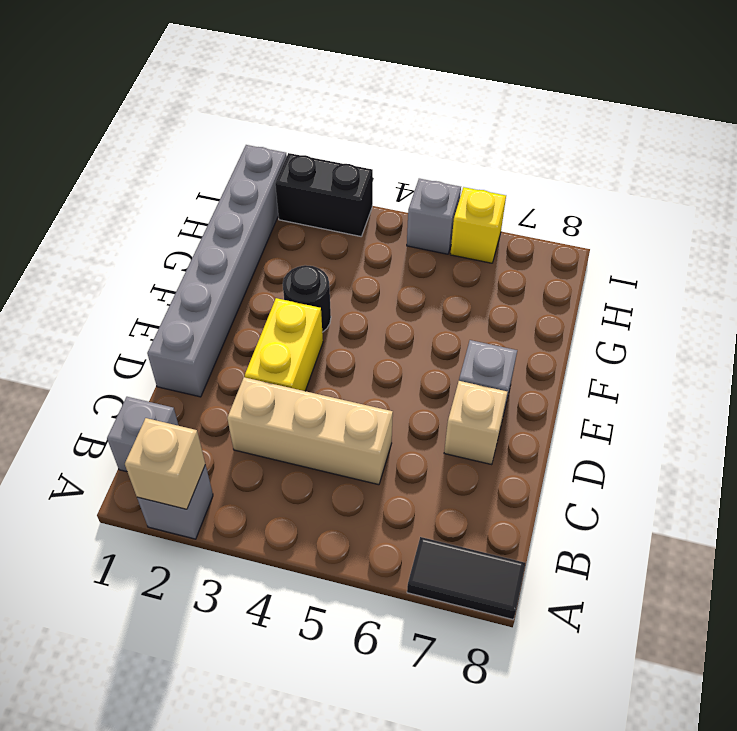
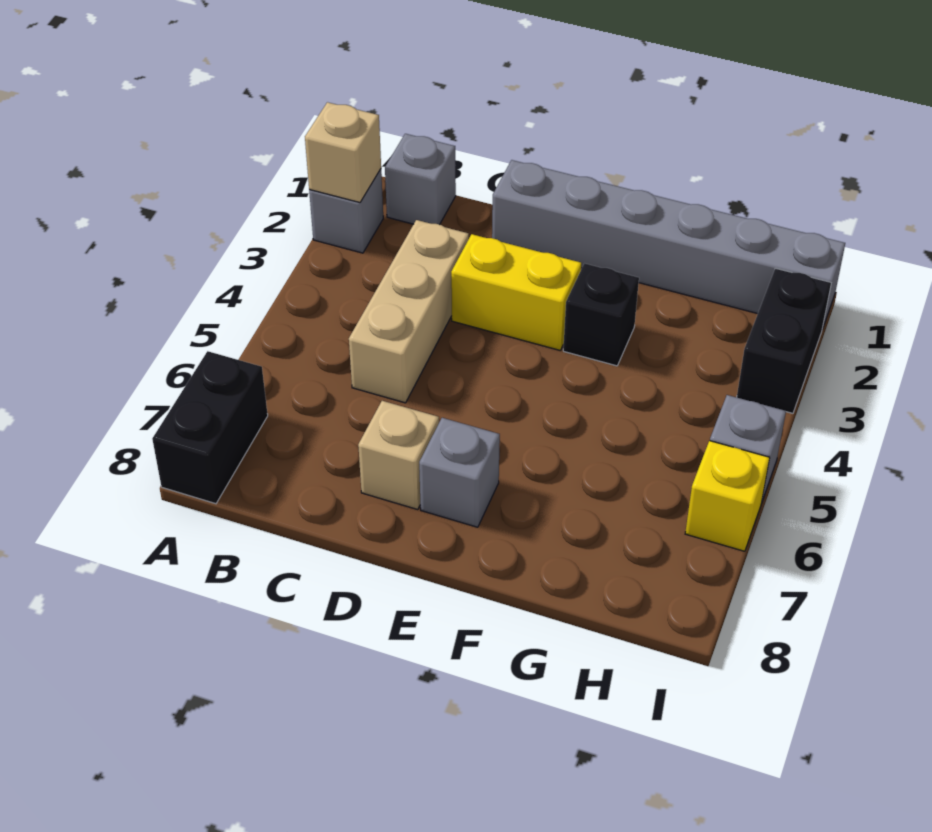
black 1x2 tile [407,537,526,619] -> black 1x2 brick [152,351,268,504]
black 1x1 round brick [283,265,331,332] -> black 1x1 brick [563,263,639,366]

